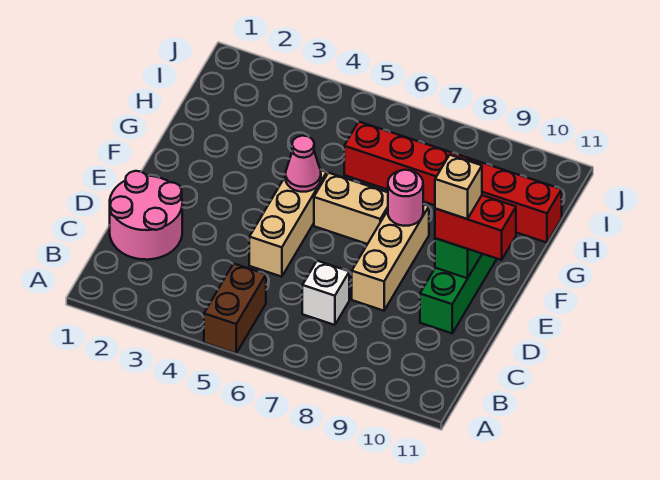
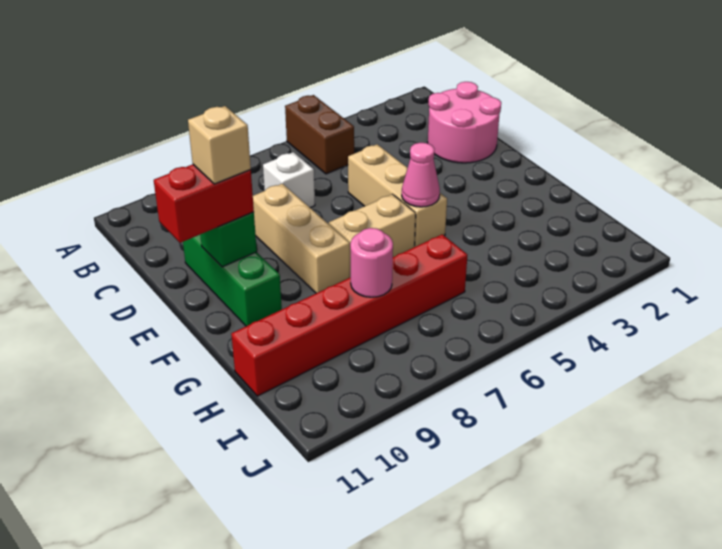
pink 1x1 round brick [388,170,423,226] -> pink 1x1 round brick moved to [350,228,393,297]

